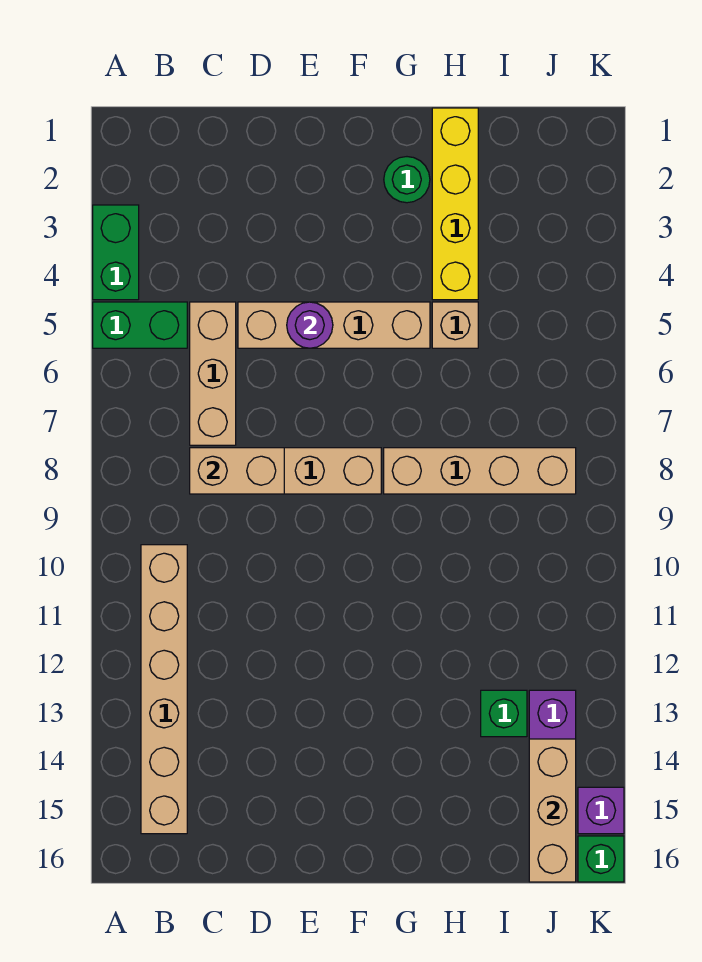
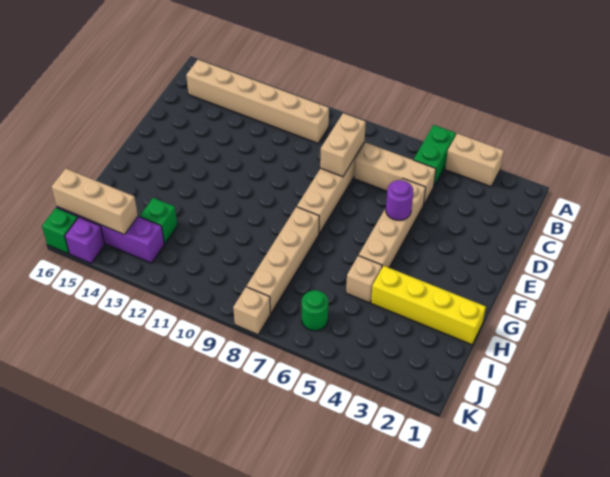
green 1x2 brick [93,205,139,300] -> tan 1x2 brick [445,133,504,187]
green 1x1 round brick [384,157,430,203] -> green 1x1 round brick moved to [302,290,328,331]
none -> tan 1x1 brick [233,287,271,335]

